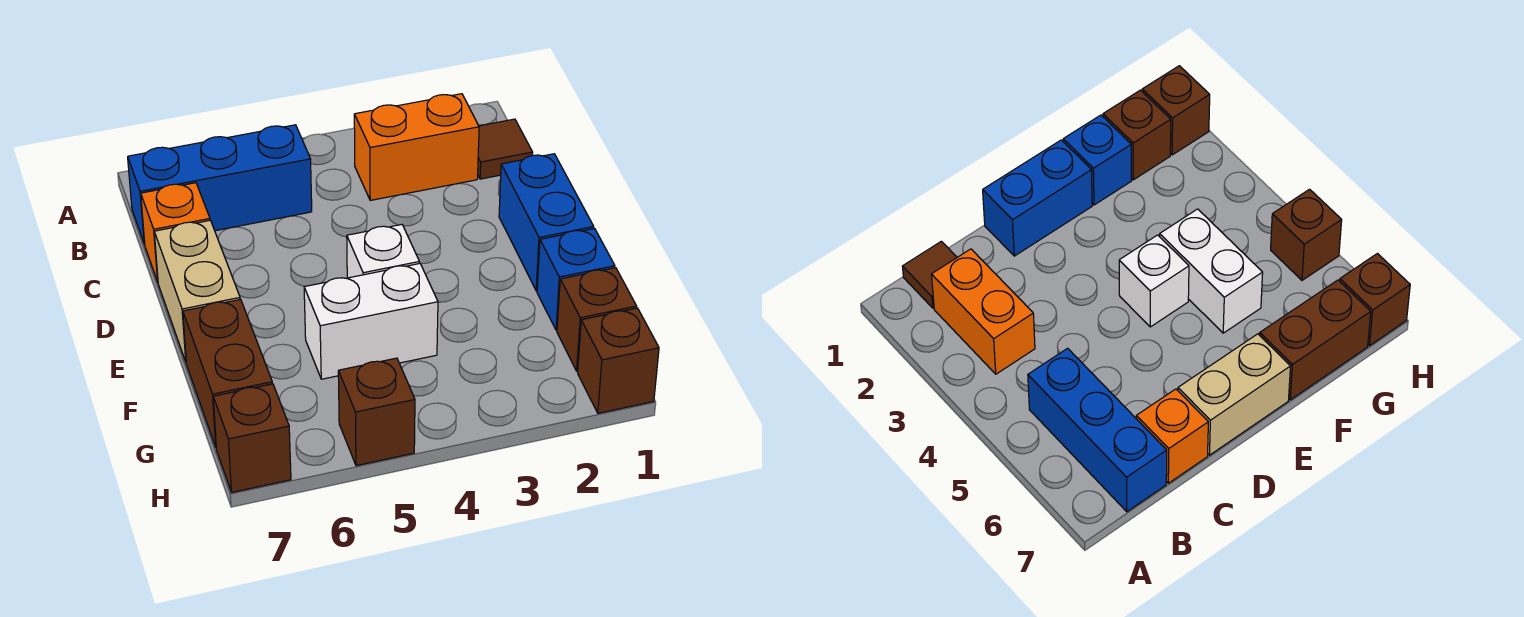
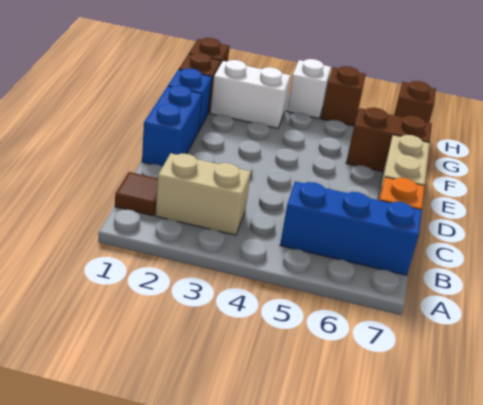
orange 1x2 brick [354,94,479,200] -> tan 1x2 brick [155,153,251,235]
white 1x1 brick [347,225,419,278] -> white 1x1 brick moved to [287,59,331,118]
white 1x2 brick [304,263,438,379] -> white 1x2 brick moved to [210,60,291,128]
brown 1x2 brick [183,299,272,447] -> brown 1x2 brick turned to [346,108,432,172]

